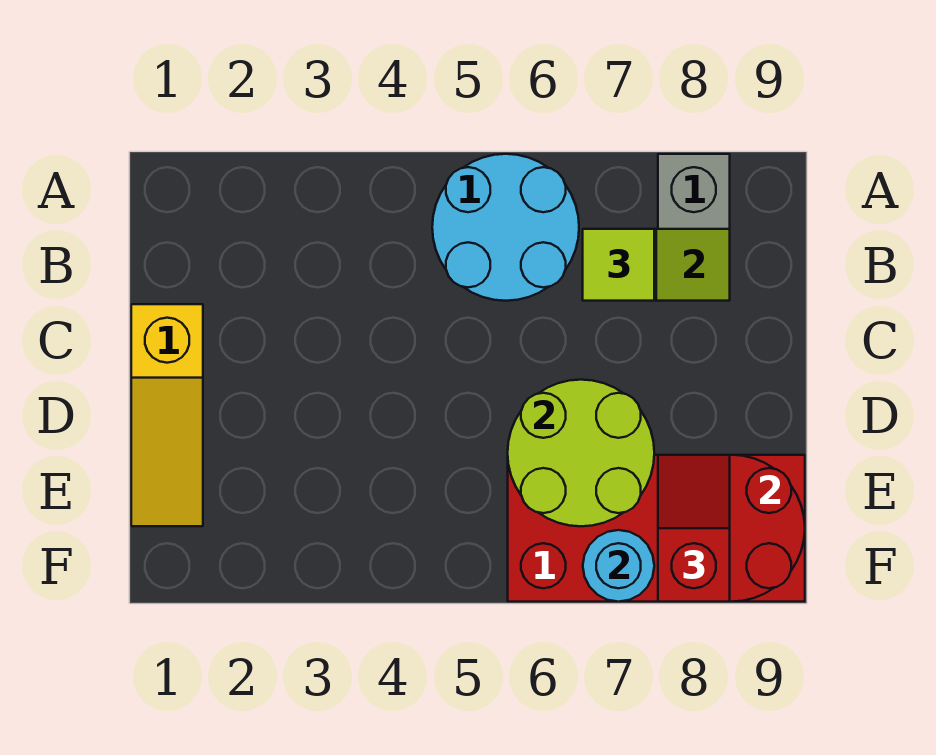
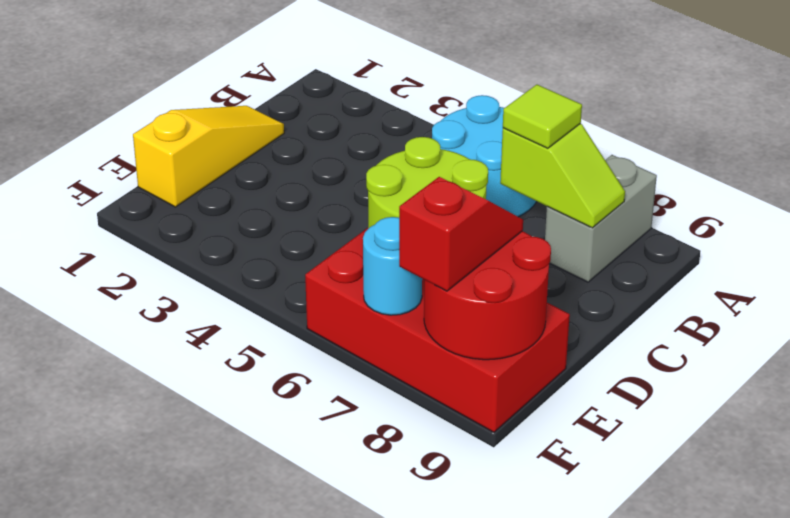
yellow 1x3 slope [131,304,203,526] -> yellow 1x3 slope turned to [133,106,284,207]

